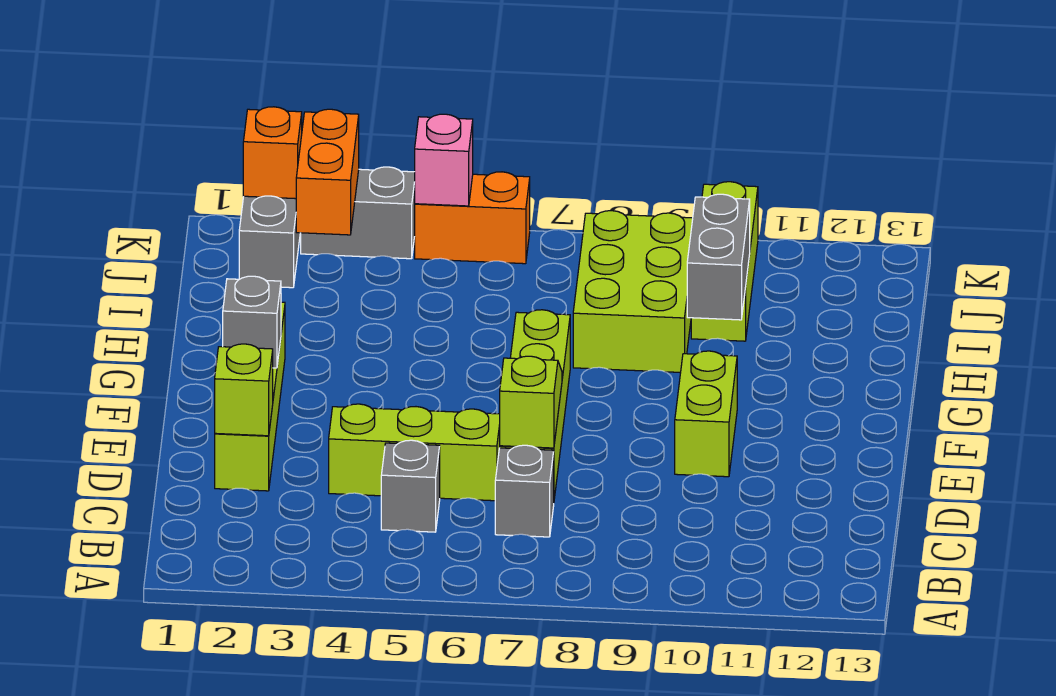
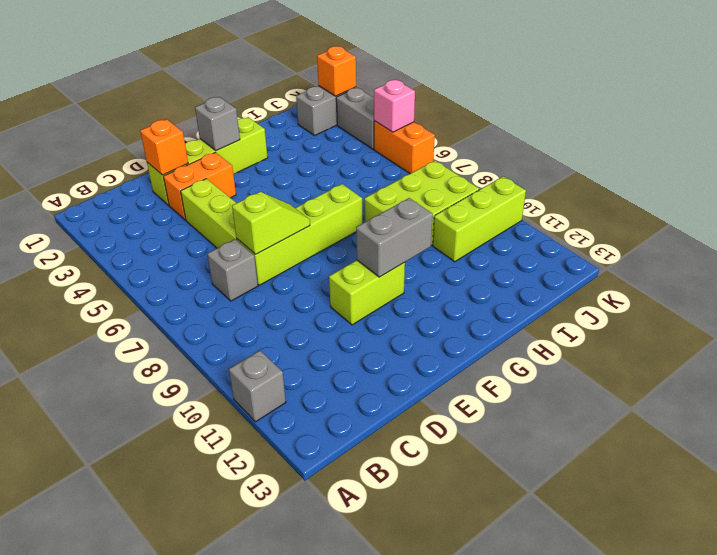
grey 1x1 brick [381,440,440,532] -> grey 1x1 brick moved to [229,350,286,422]
lime 1x1 brick [215,344,273,436] -> orange 1x1 brick [140,119,188,175]
grey 1x2 brick [687,194,750,320] -> grey 1x2 brick moved to [356,198,433,277]
orange 1x2 brick [296,109,359,235] -> orange 1x2 brick moved to [163,152,236,220]

